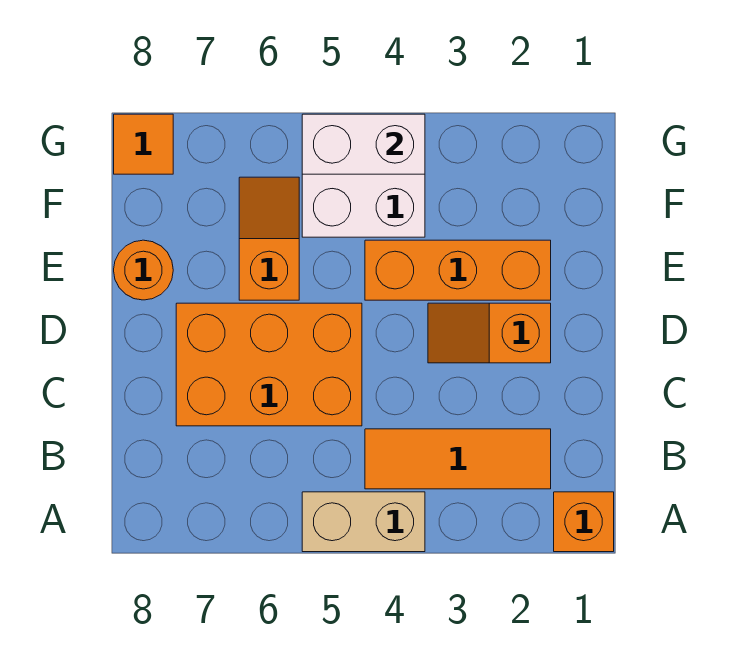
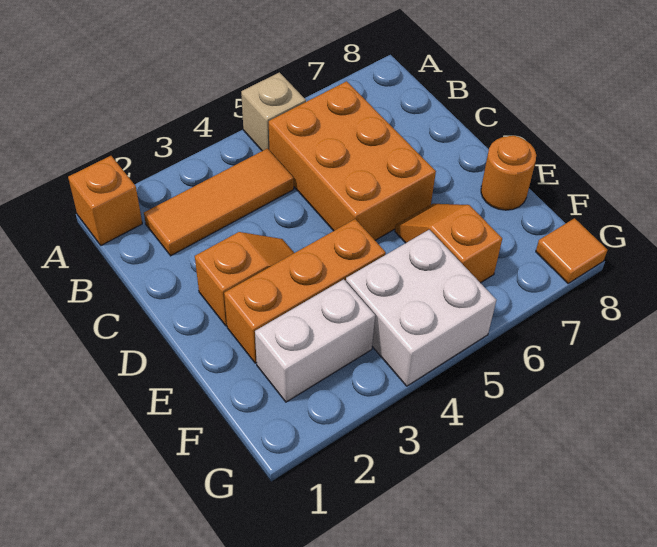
tan 1x2 brick [302,492,425,552] -> tan 1x1 brick [241,72,306,151]
orange 2x3 brick [176,303,362,426] -> orange 2x3 brick turned to [269,81,436,240]
orange 1x2 slope [239,177,299,300] -> orange 1x2 slope turned to [395,204,502,283]
white 1x2 brick [302,114,425,174] -> white 1x2 brick moved to [255,279,375,402]

